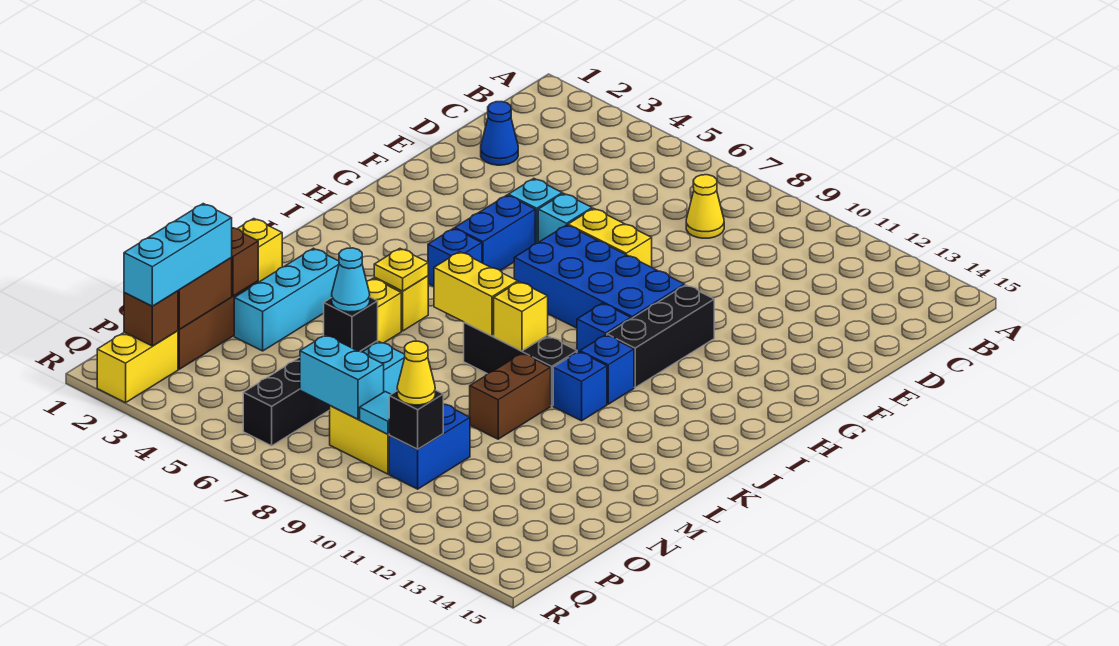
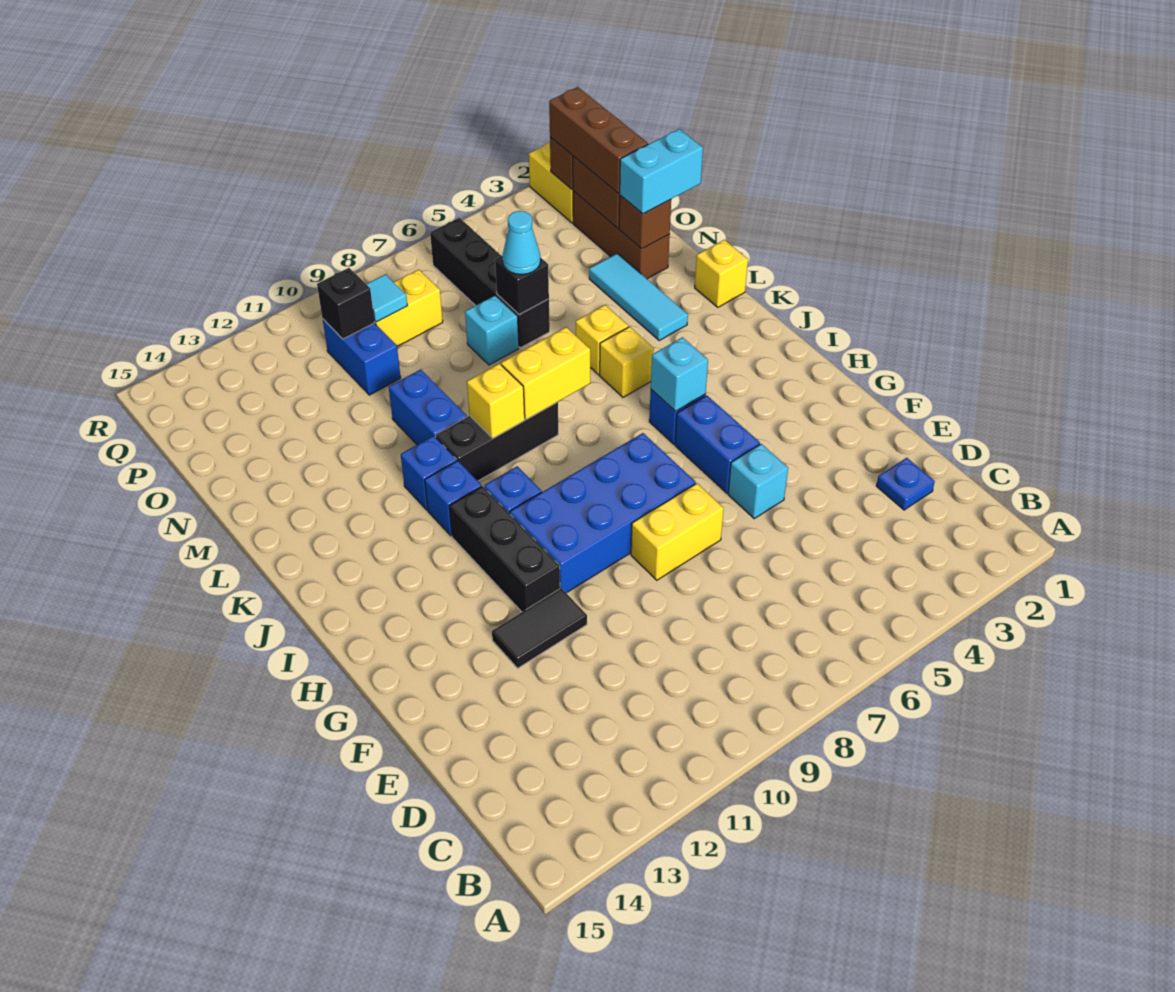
yellow 1x1 cone [686,175,724,238] -> none
blue 1x1 cone [481,102,518,165] -> blue 1x1 plate [876,458,935,510]
cyan 1x1 brick [538,193,592,242] -> cyan 1x1 brick moved to [651,337,708,411]
none -> black 1x2 tile [492,588,587,668]
yellow 1x1 plate [374,249,428,291] -> none
cyan 1x3 brick [234,248,339,351] -> cyan 1x3 tile [589,254,688,340]
brown 1x2 brick [470,353,551,439] -> blue 1x2 brick [389,369,467,445]
cyan 1x3 brick [124,204,232,306] -> brown 1x3 brick [549,87,648,194]
cyan 1x2 brick [300,335,384,419] -> cyan 1x2 brick moved to [619,129,703,214]
yellow 1x1 cone [397,341,435,405] -> none

